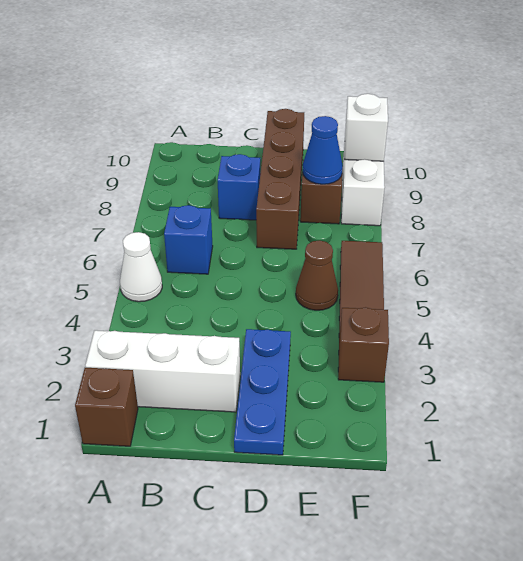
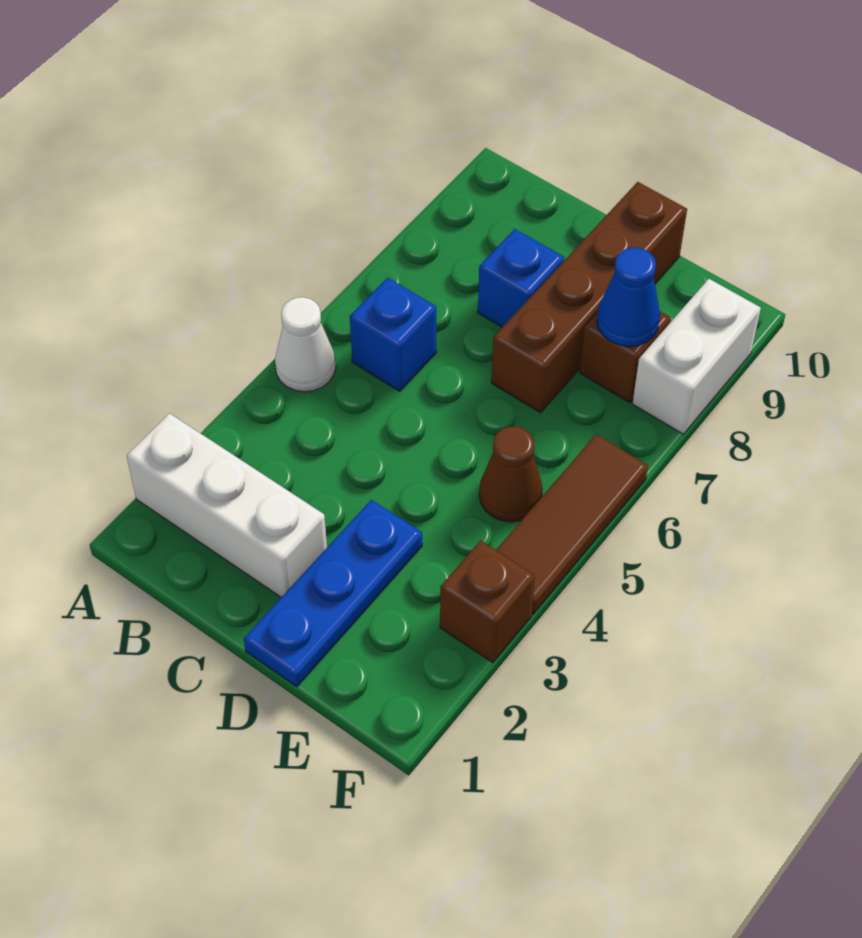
brown 1x1 brick [75,368,138,446] -> none
white 1x1 brick [345,94,388,161] -> none

